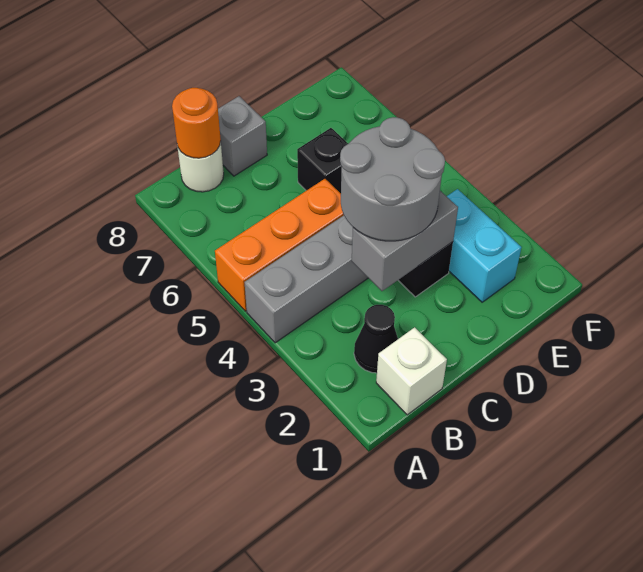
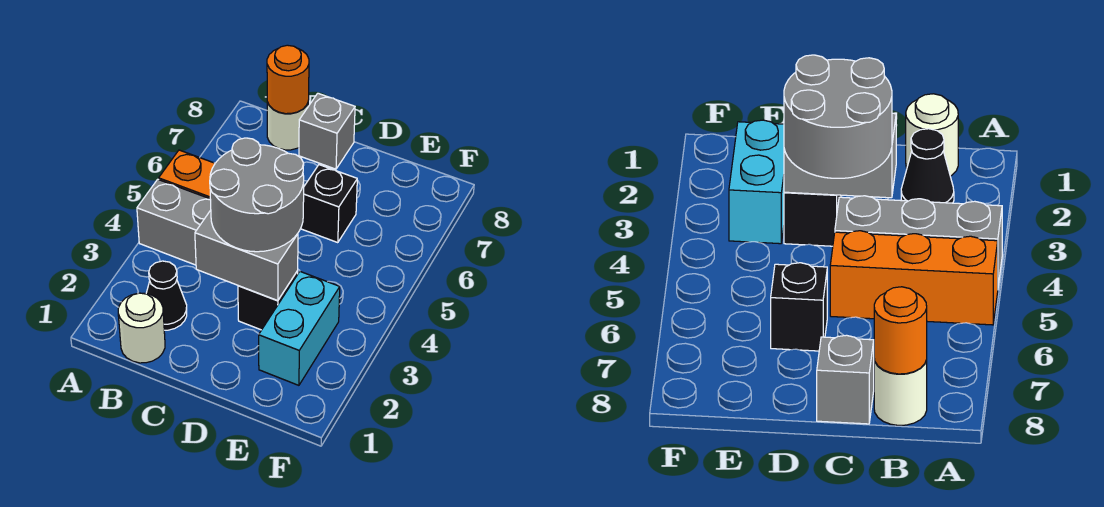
white 1x1 brick [376,327,447,415] -> white 1x1 round brick [118,293,165,363]

